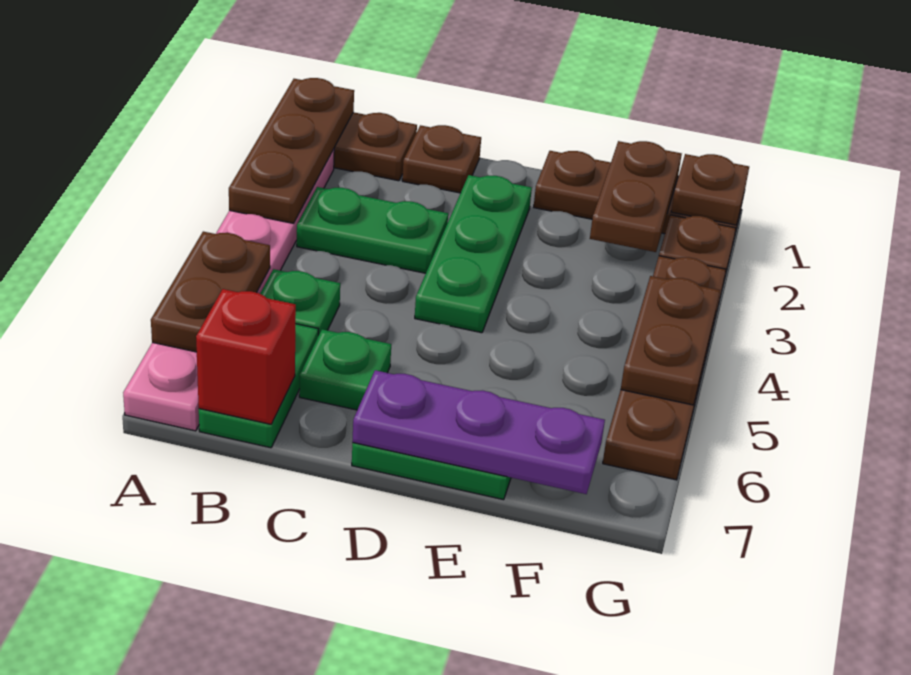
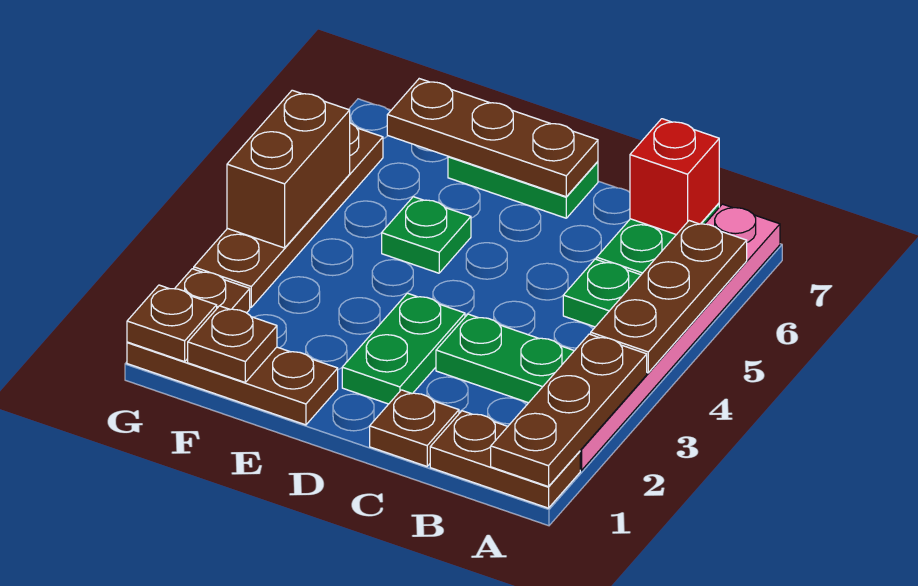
brown 1x2 plate [151,231,270,352] -> brown 1x3 plate [591,221,747,373]
green 1x1 plate [299,329,391,410] -> green 1x1 plate moved to [382,197,471,273]
green 1x3 plate [415,175,532,333] -> green 1x2 plate [342,293,465,404]
purple 1x3 plate [352,370,605,494] -> brown 1x3 plate [387,79,598,197]
brown 1x2 plate [590,141,682,252] -> brown 1x1 plate [188,306,277,382]
brown 1x2 plate [621,276,720,405] -> brown 1x2 brick [227,90,350,248]

